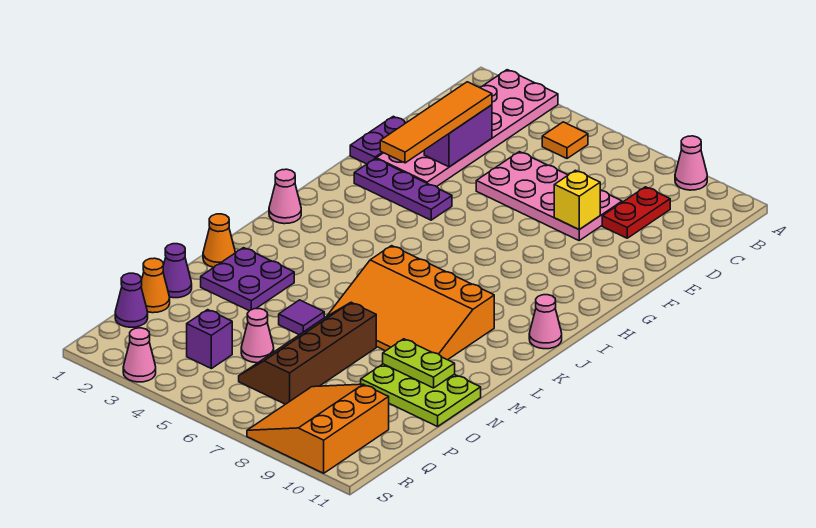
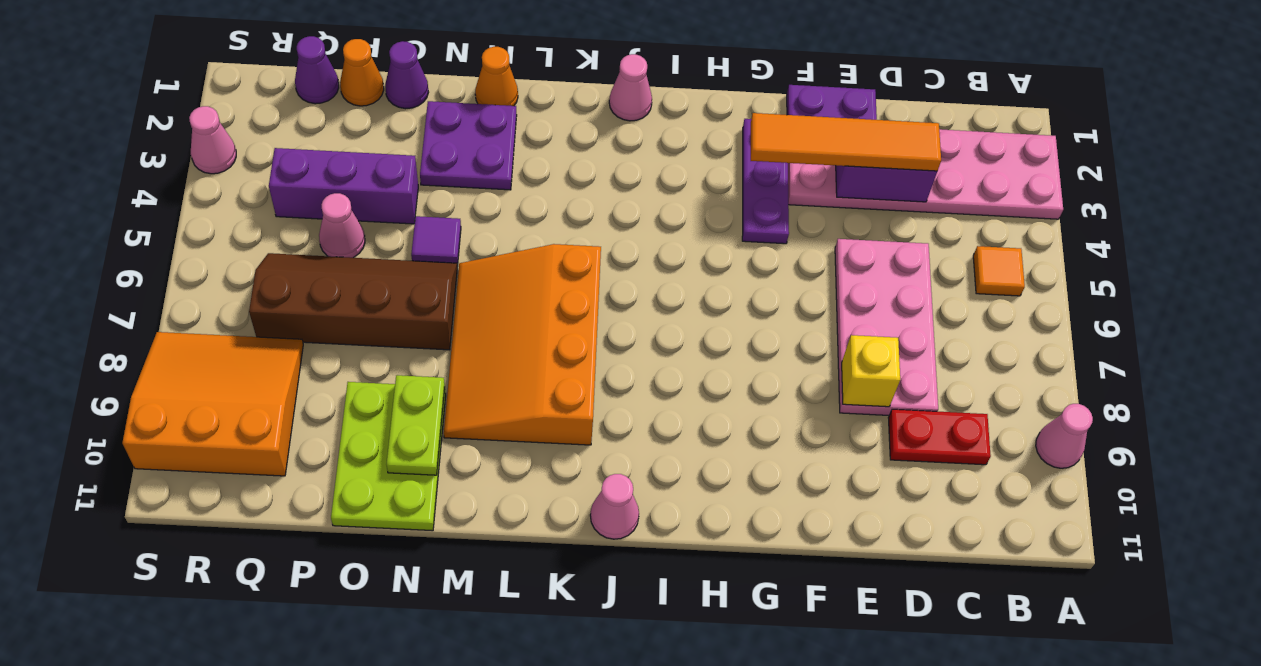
purple 1x1 brick [187,310,232,369] -> purple 1x3 brick [269,148,418,224]

